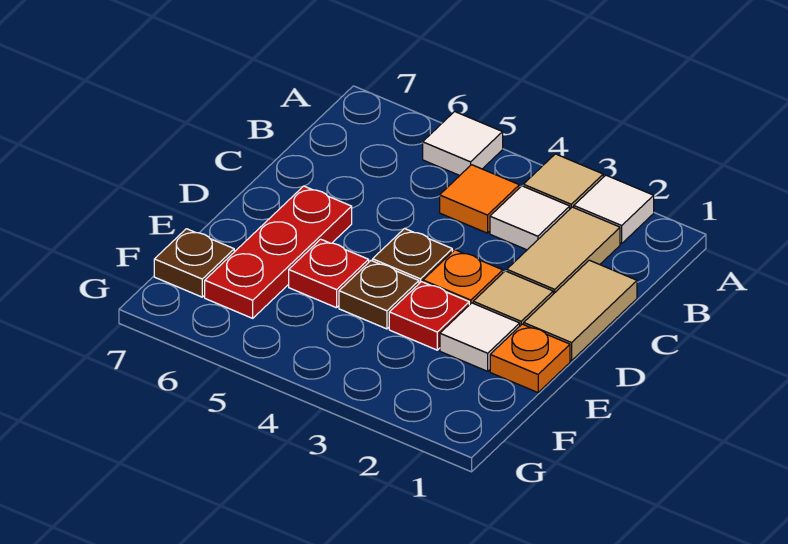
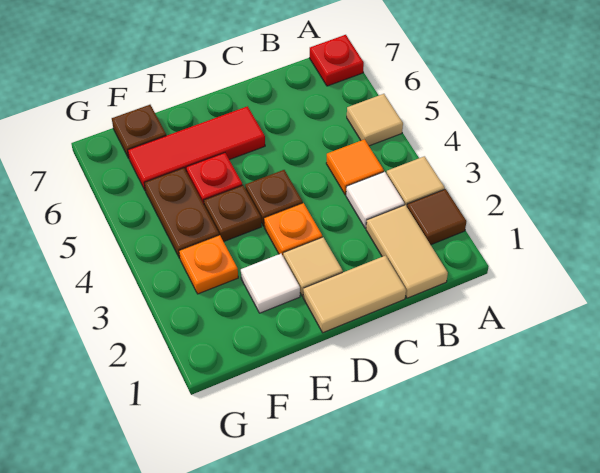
white 1x1 tile [574,175,654,244] -> brown 1x1 tile [407,189,466,245]
white 1x1 tile [423,112,503,175] -> tan 1x1 tile [347,94,403,146]
tan 1x2 tile [507,207,620,294] -> tan 1x2 tile turned to [366,205,448,298]
red 1x3 plate [205,186,352,318] -> red 1x3 tile [128,106,265,191]
orange 1x1 plate [490,324,570,392] -> orange 1x1 plate moved to [179,235,238,294]
red 1x1 plate [389,282,469,350] -> red 1x1 plate moved to [310,35,364,86]
none -> brown 1x2 plate [145,168,219,258]

